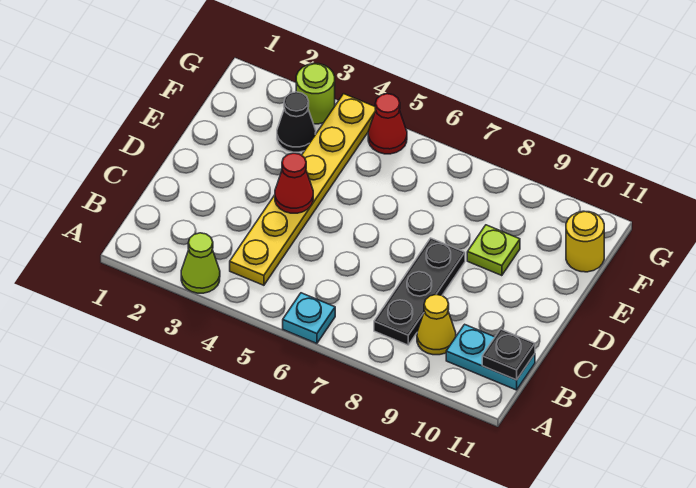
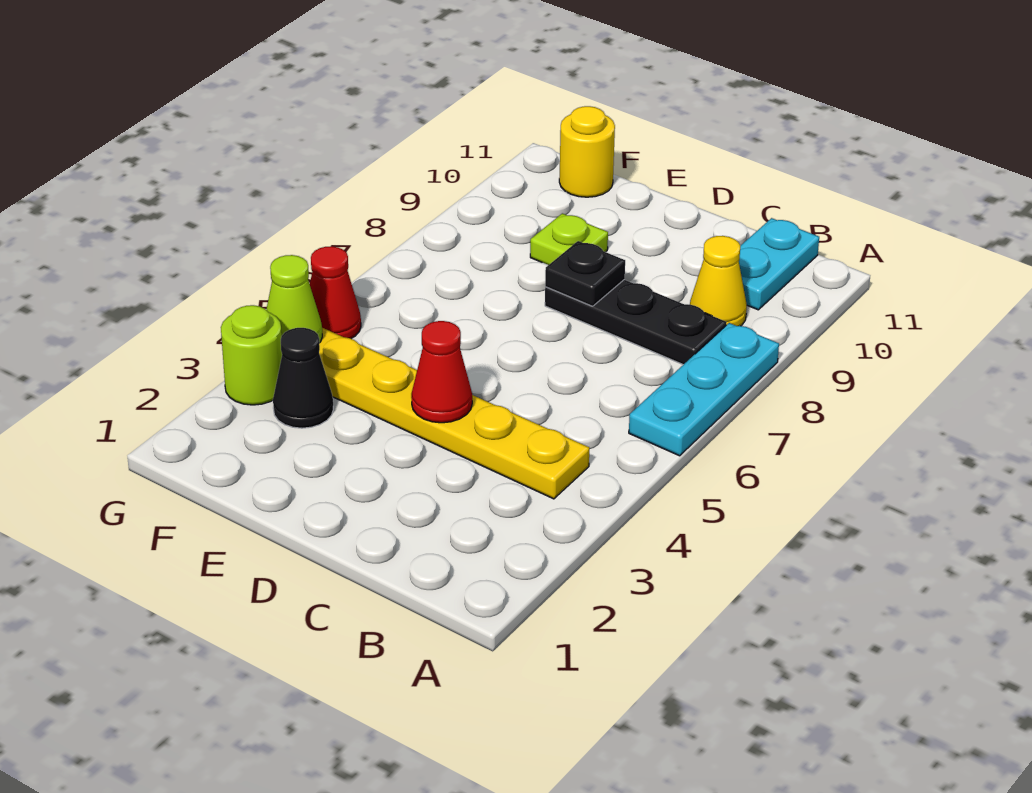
lime 1x1 cone [181,233,220,293] -> lime 1x1 cone moved to [266,255,322,343]
cyan 1x1 plate [283,293,335,343] -> cyan 1x3 plate [629,323,779,456]
black 1x1 plate [482,329,535,380] -> black 1x1 plate moved to [545,241,625,306]

